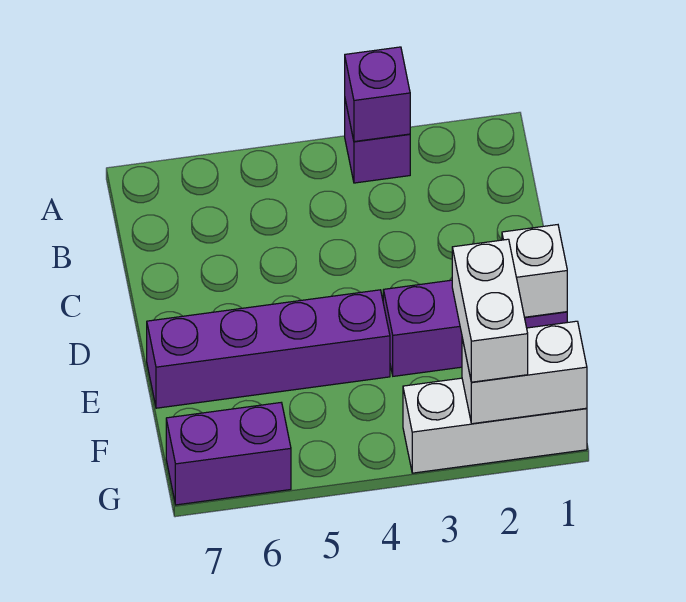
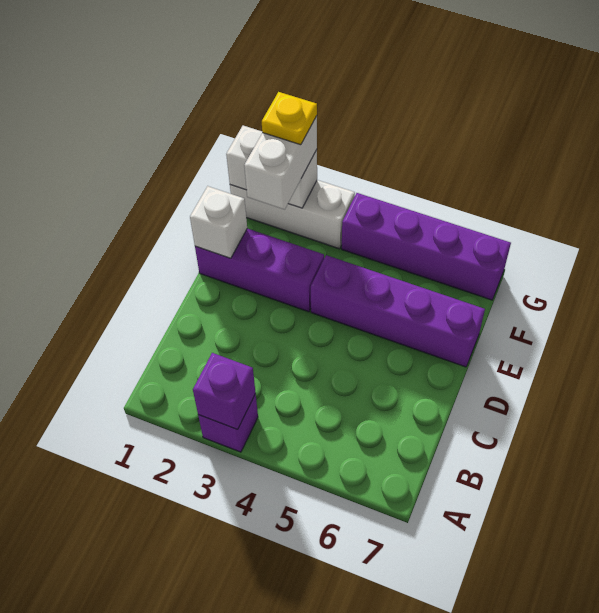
none -> yellow 1x1 plate [262,92,317,145]
purple 1x2 brick [166,403,291,505] -> purple 1x4 brick [342,193,511,300]

